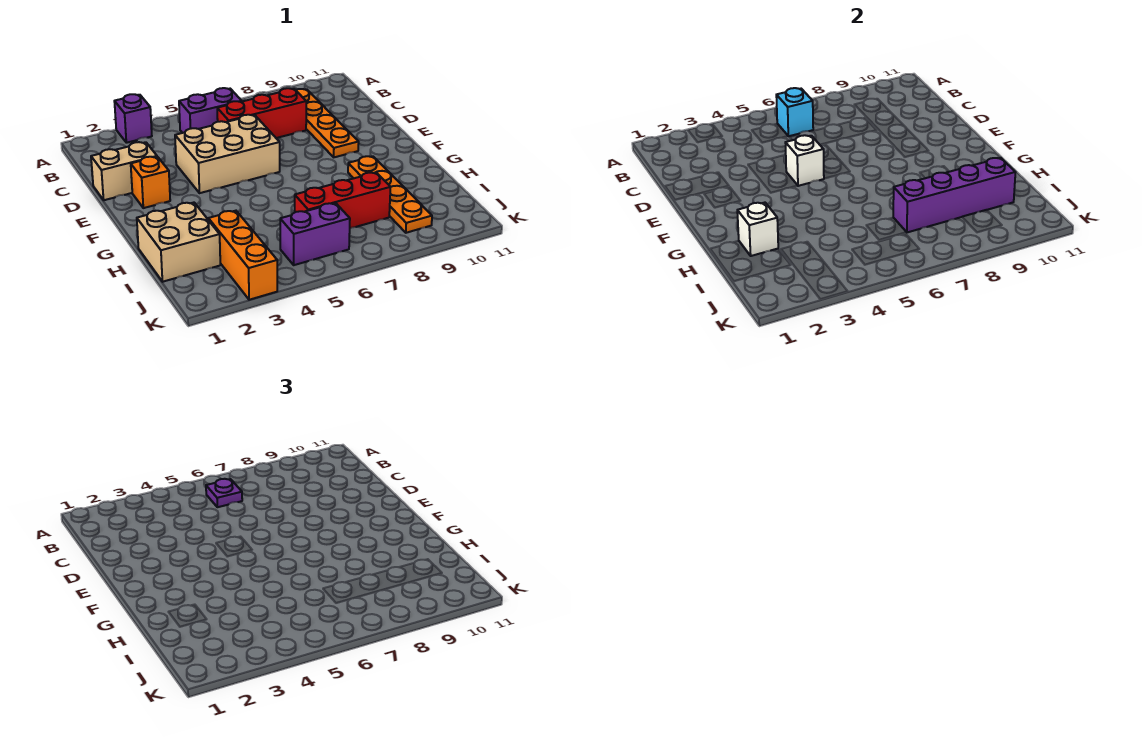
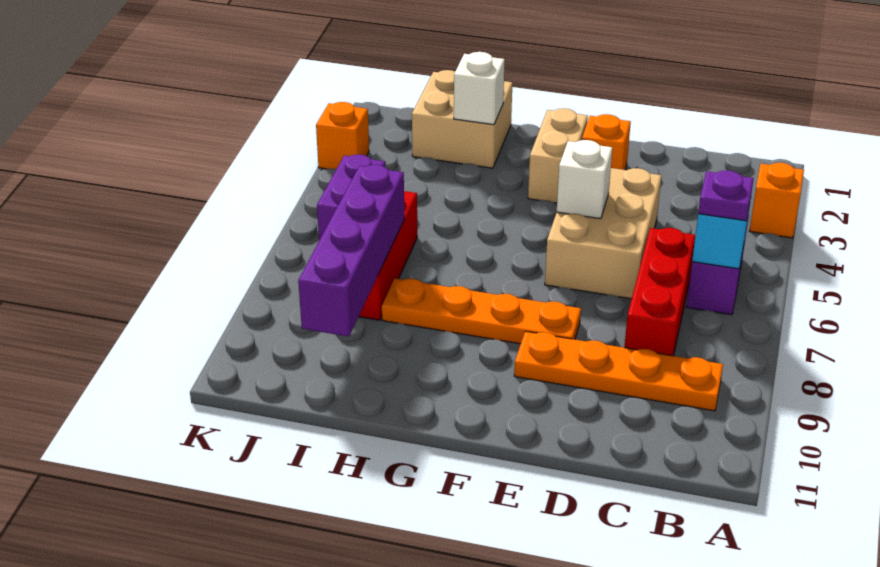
purple 1x1 brick [114,94,152,143] -> orange 1x1 brick [750,163,804,238]
tan 1x2 brick [91,142,157,200] -> tan 1x2 brick moved to [528,109,588,203]
orange 1x4 plate [348,156,432,233] -> orange 1x4 plate moved to [382,278,581,344]
orange 1x3 brick [208,211,277,300] -> orange 1x1 brick [316,102,369,169]

